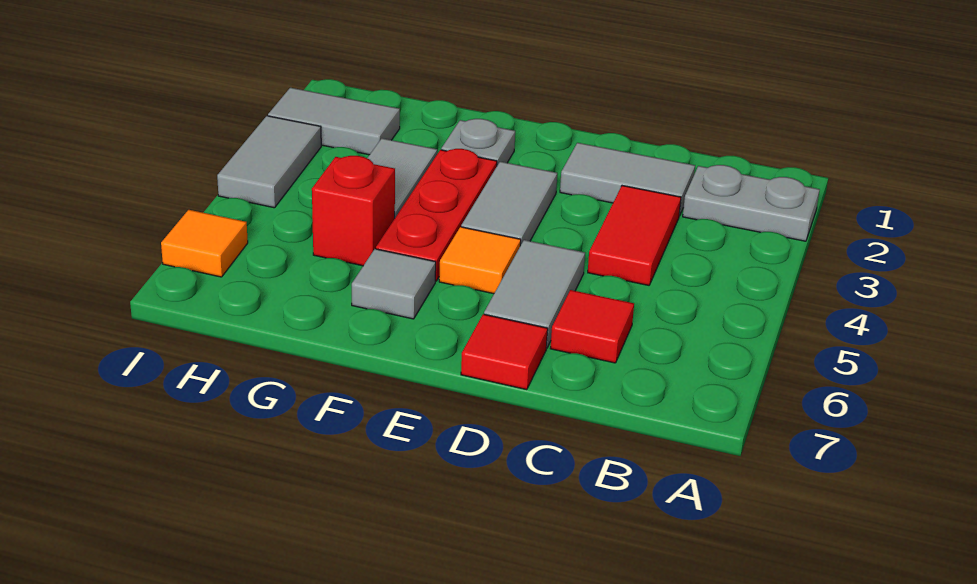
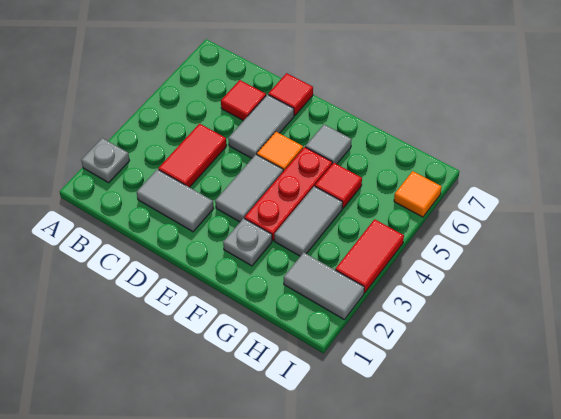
grey 1x2 plate [683,165,820,241] -> grey 1x1 plate [81,138,130,183]
red 1x1 brick [312,156,395,266] -> red 1x1 tile [315,163,362,208]
grey 1x2 tile [217,116,321,208] -> red 1x2 tile [335,219,404,293]

